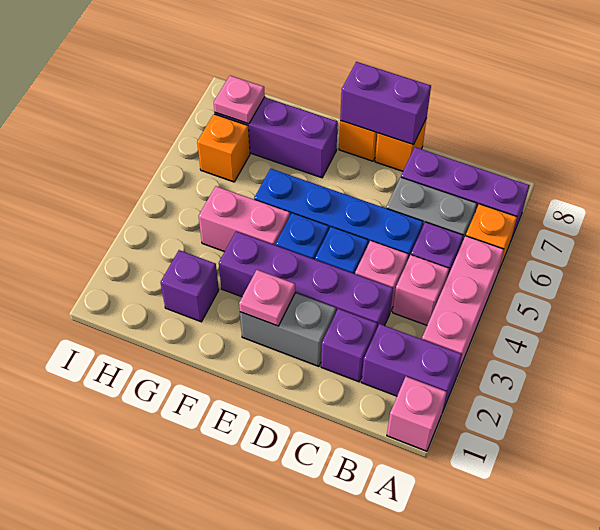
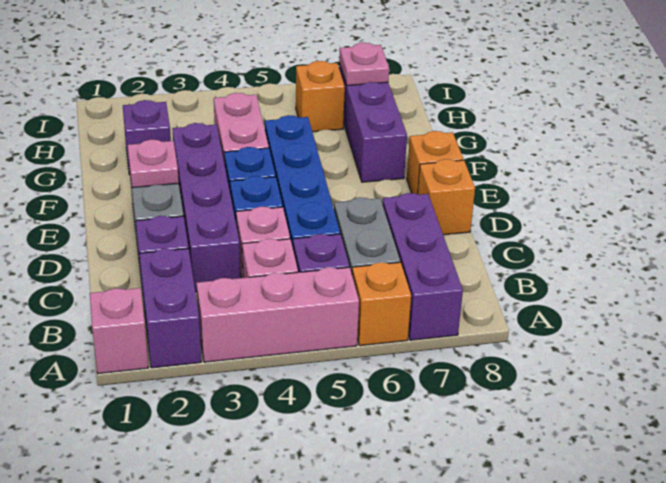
purple 1x2 brick [340,62,431,145] -> none

